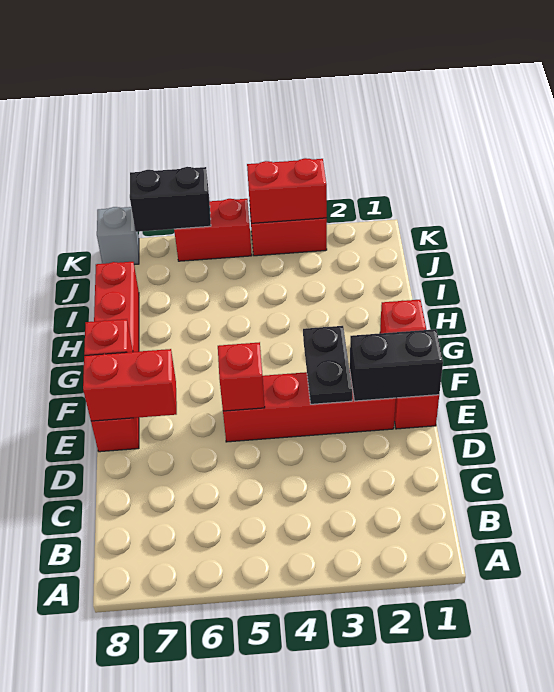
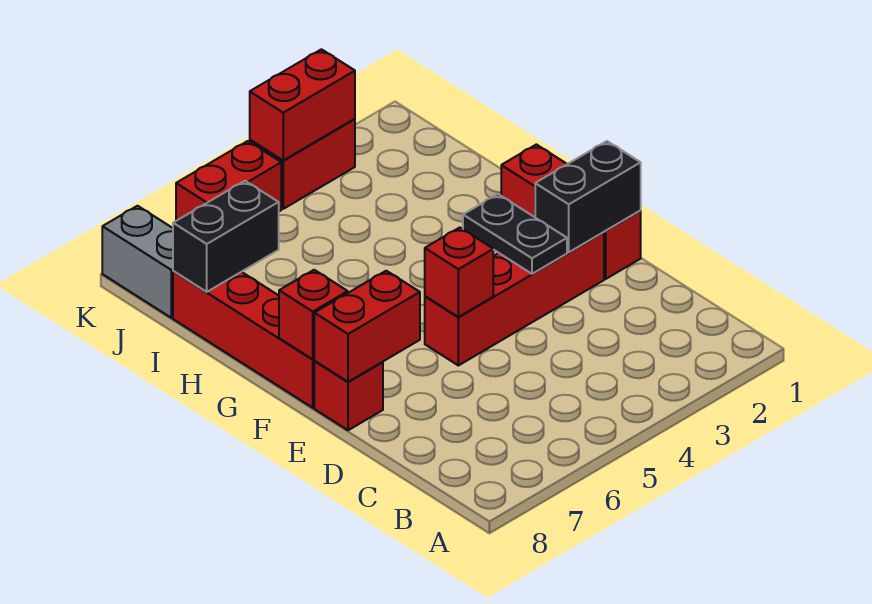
black 1x2 brick [130,167,211,232] -> black 1x2 brick moved to [173,181,279,292]
grey 1x1 brick [97,207,139,265] -> grey 1x2 brick [102,206,173,318]

